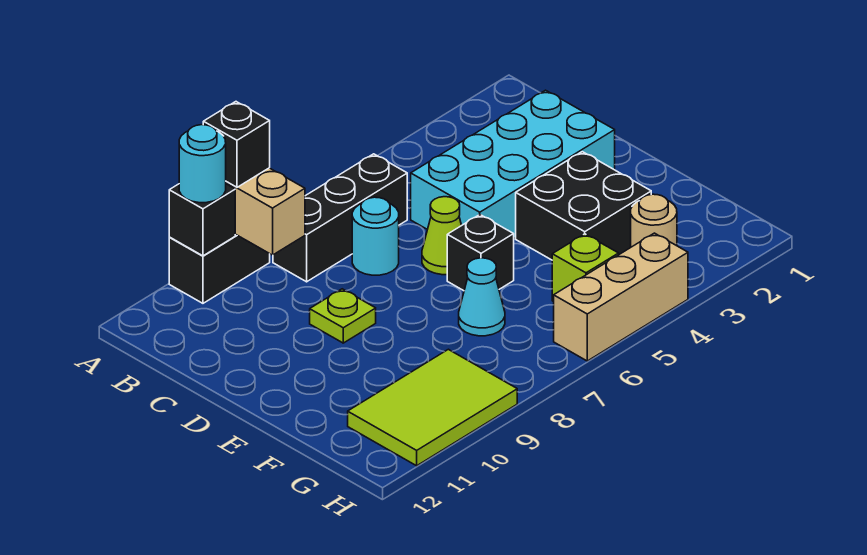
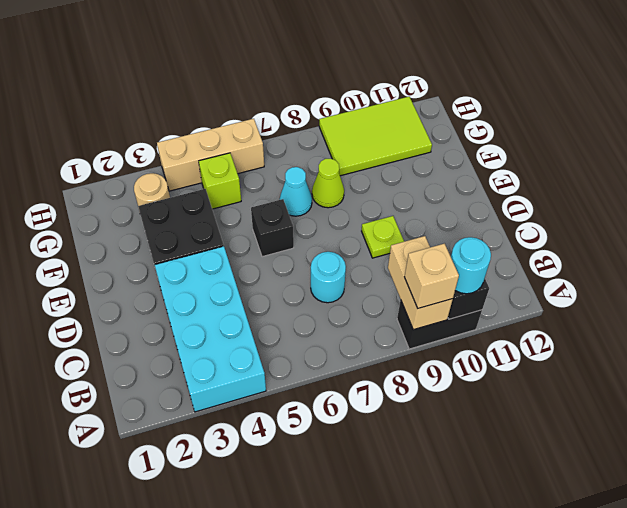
black 1x1 brick [203,102,270,187] -> tan 1x1 brick [405,244,459,308]
black 1x3 brick [273,154,407,282] -> none
cyan 2x4 brick [411,90,615,238] -> cyan 2x4 brick turned to [154,246,266,412]
lime 1x1 cone [422,197,462,275] -> lime 1x1 cone moved to [312,159,344,208]

